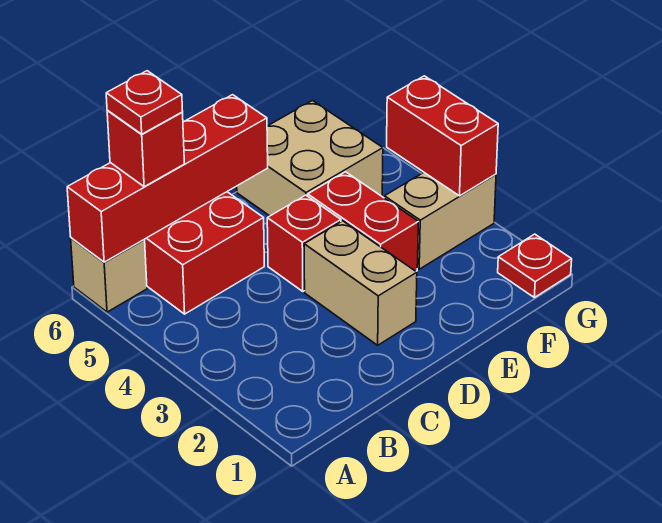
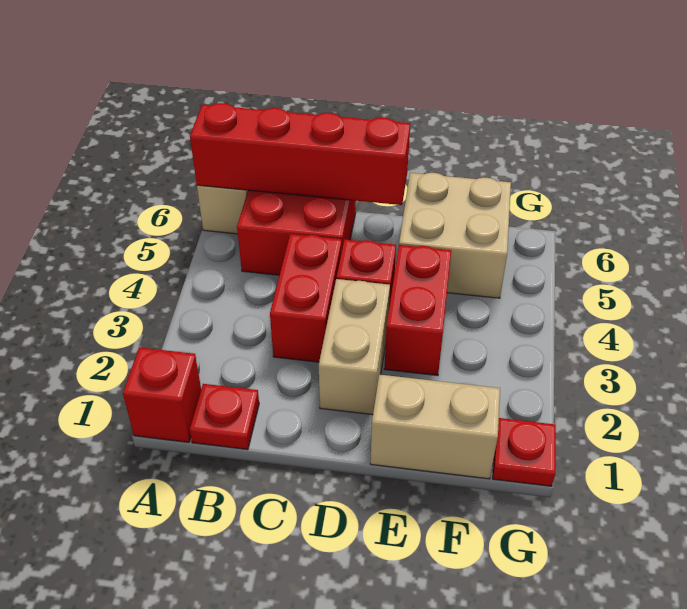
red 1x1 brick [107,110,184,187] -> red 1x1 brick moved to [123,347,201,442]
red 1x1 plate [106,71,183,134] -> red 1x1 plate moved to [190,384,259,450]
tan 1x2 brick [384,173,496,269] -> tan 1x2 brick moved to [370,375,500,479]
red 1x2 brick [387,76,498,196] -> red 1x2 brick moved to [270,234,342,362]

